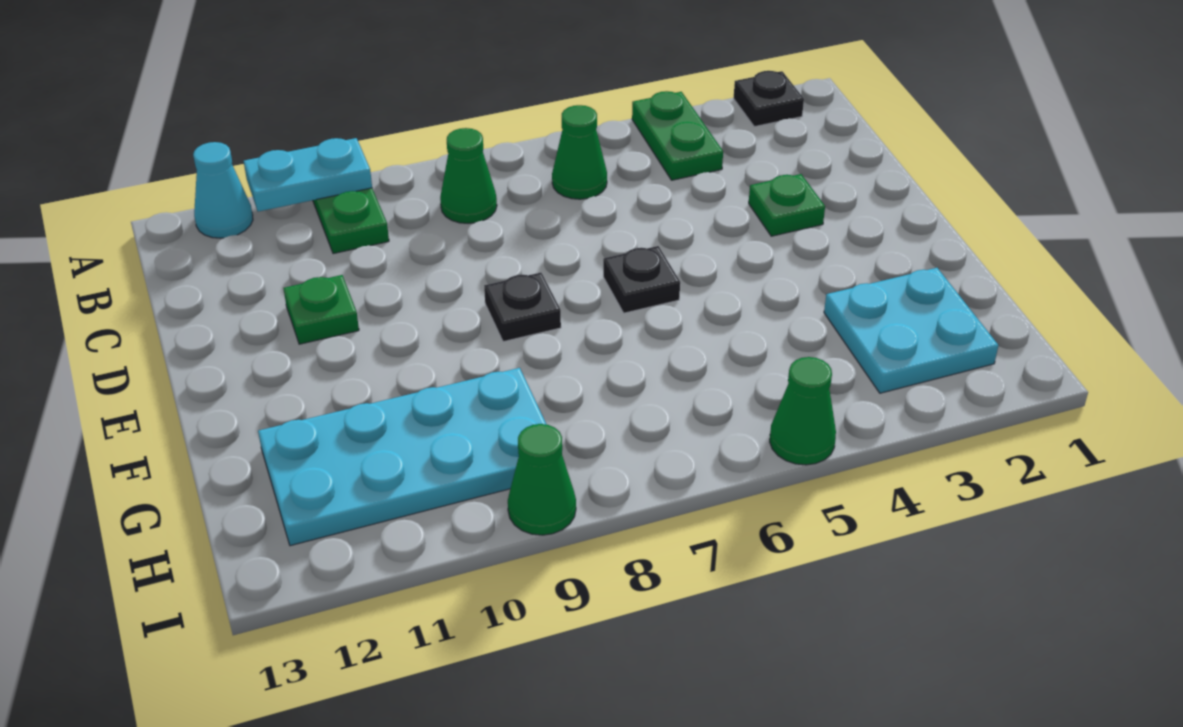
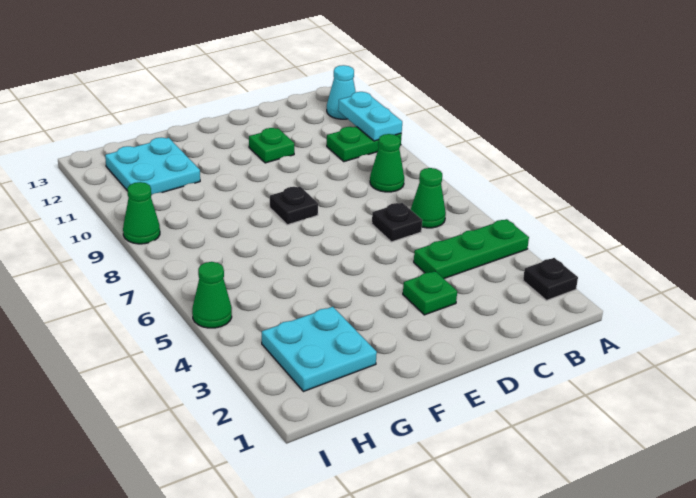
green 1x2 plate [632,91,723,180] -> green 1x3 plate [414,219,529,278]
black 1x1 plate [603,246,680,313] -> black 1x1 plate moved to [372,203,422,242]
cyan 2x4 plate [258,368,547,546] -> cyan 2x2 plate [105,137,200,195]

